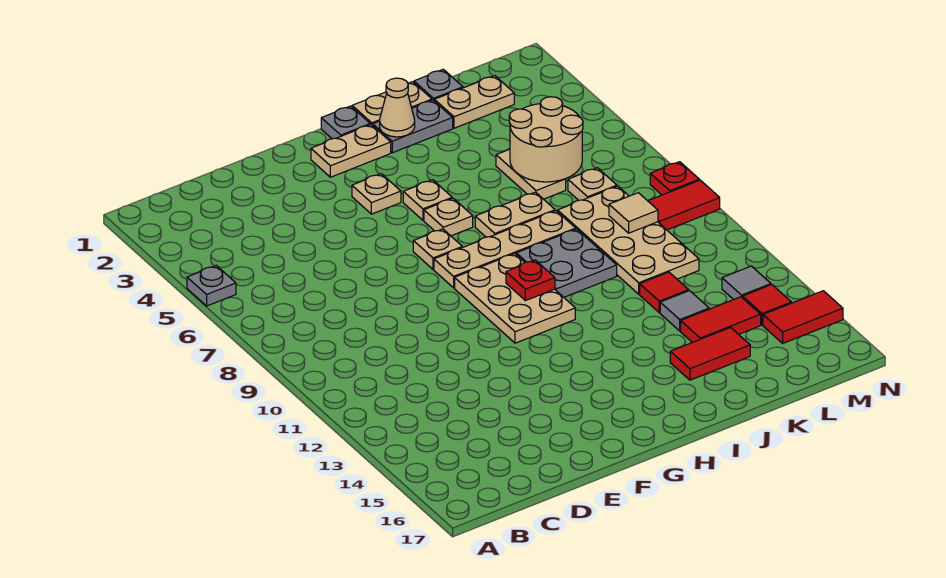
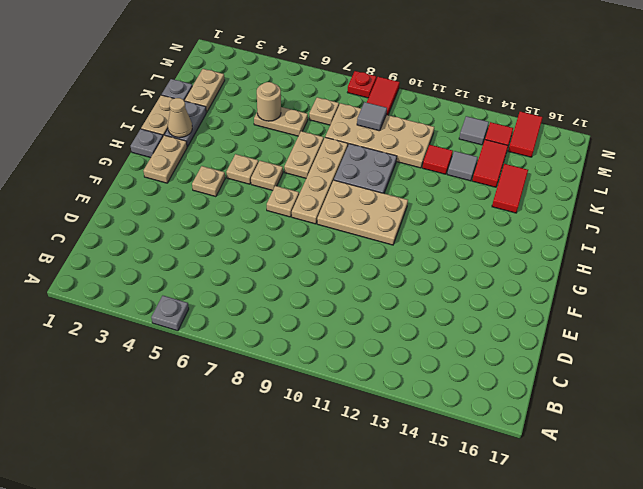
red 1x1 plate [506,260,555,301] -> none
tan 2x2 round brick [509,97,583,182] -> tan 1x1 round brick [257,82,281,121]
tan 1x1 tile [609,193,658,233] -> grey 1x1 tile [357,102,387,131]

